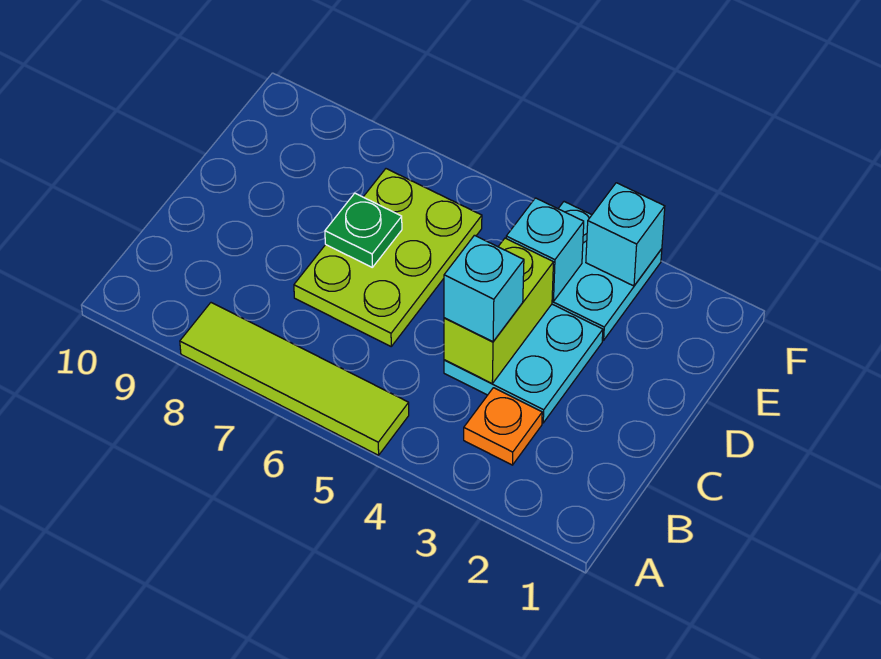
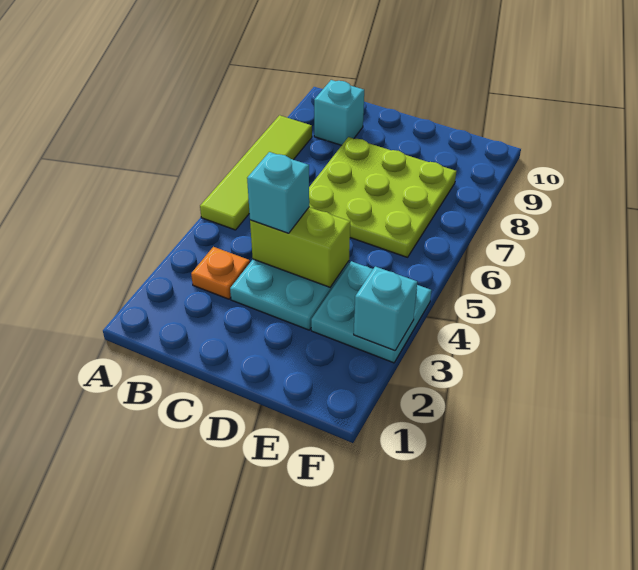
lime 2x3 plate [294,169,482,346] -> lime 3x3 plate [309,137,456,257]
green 1x1 plate [325,193,402,267] -> none
cyan 1x1 brick [506,198,584,301] -> cyan 1x1 brick moved to [314,80,364,145]

